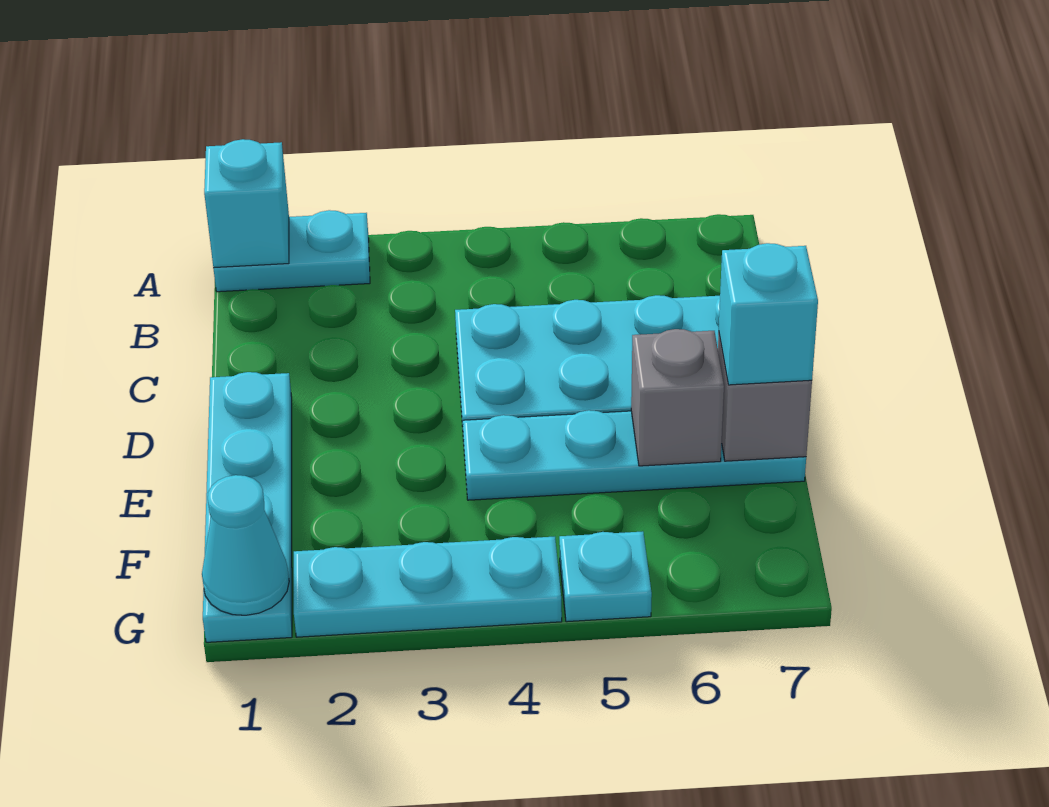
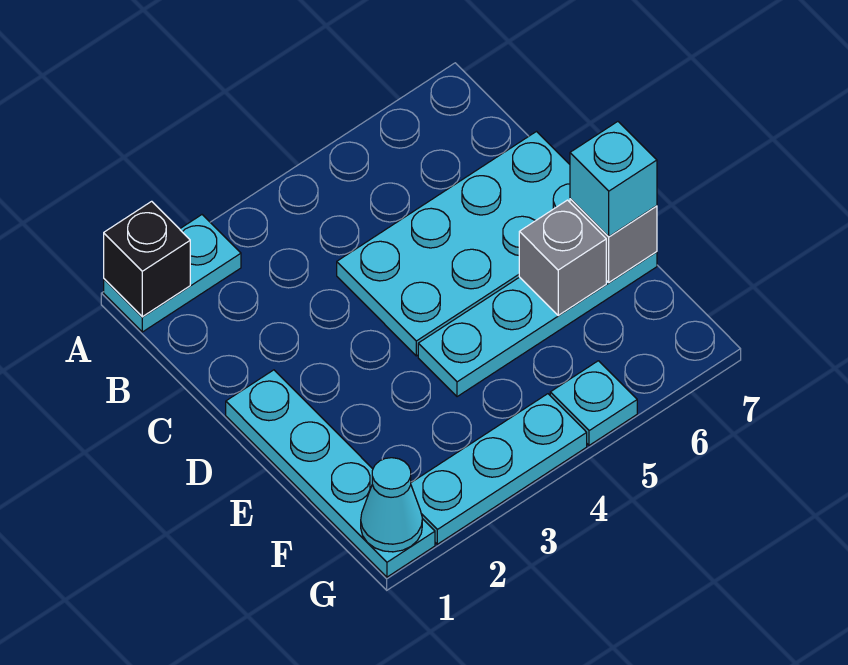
cyan 1x1 brick [204,139,289,268] -> black 1x1 brick [104,201,190,317]

